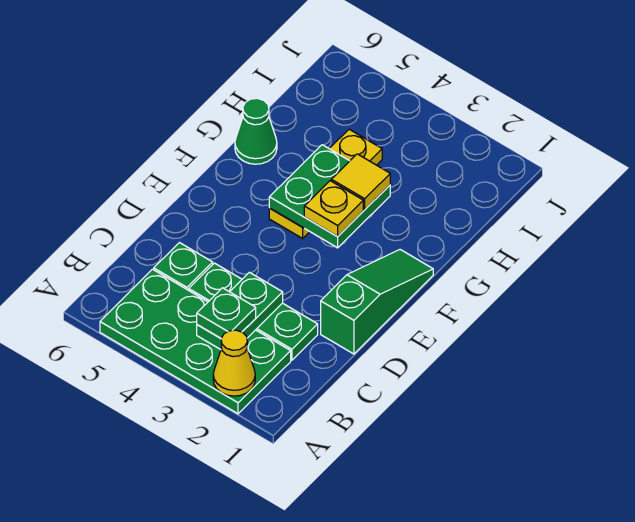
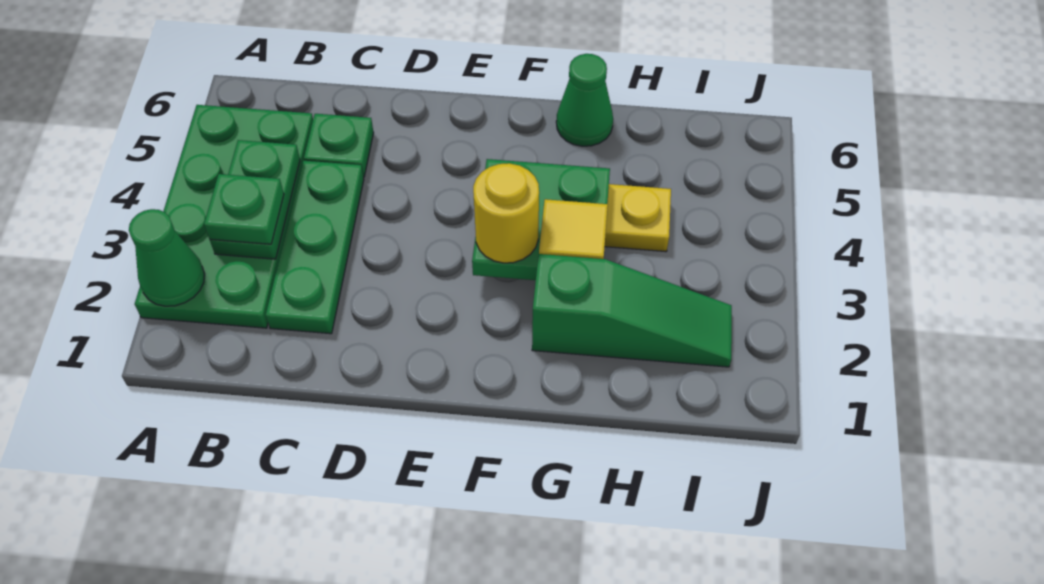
yellow 1x1 cone [213,330,255,396] -> green 1x1 cone [129,209,205,306]
green 1x2 plate [197,272,283,350] -> green 1x2 plate turned to [210,140,300,259]
green 1x3 slope [321,250,433,354] -> green 1x3 slope moved to [532,254,732,367]
yellow 1x1 plate [304,181,363,237] -> yellow 1x1 round brick [473,163,539,263]

